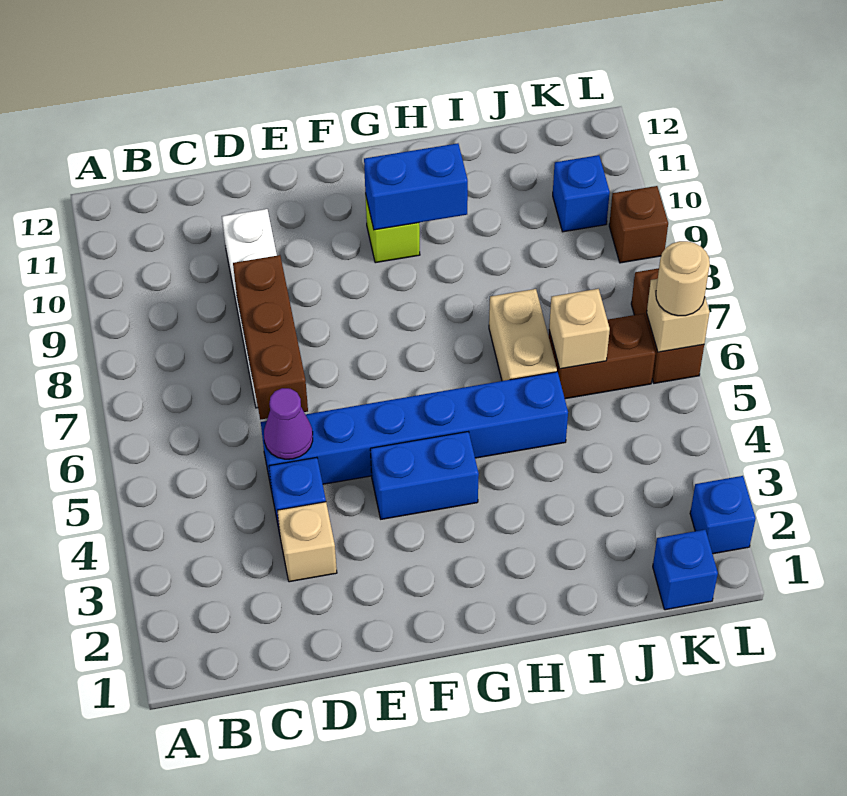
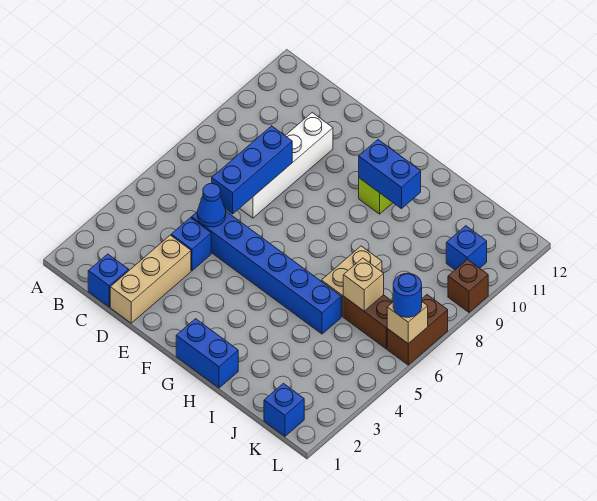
tan 1x1 brick [277,502,337,582] -> tan 1x3 brick [110,235,191,323]
purple 1x1 cone [264,388,313,459] -> blue 1x1 cone [197,184,226,227]
brown 1x3 brick [233,255,308,420] -> blue 1x3 brick [212,126,292,214]
blue 1x2 brick [370,432,479,519] -> blue 1x2 brick moved to [176,319,238,388]
blue 1x1 brick [690,476,756,554] -> blue 1x1 brick moved to [88,254,129,307]
tan 1x1 round brick [656,241,710,316] -> blue 1x1 round brick [393,273,422,317]

